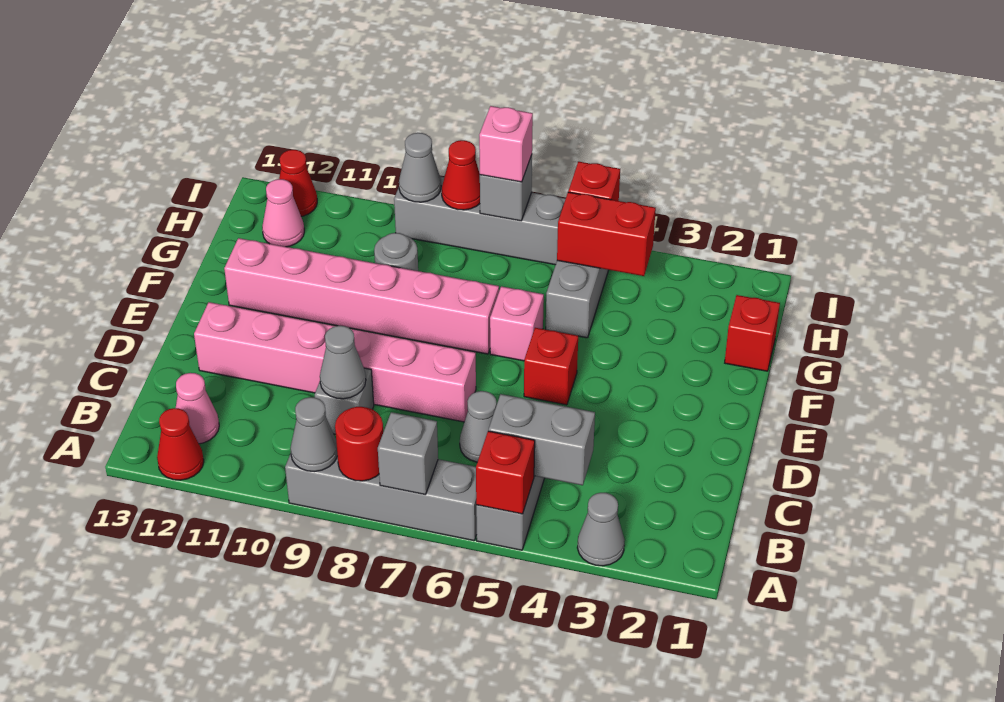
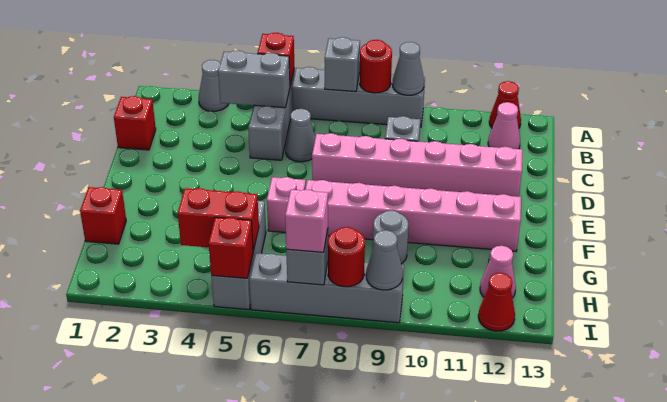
grey 1x1 cone [320,326,366,399] -> none
red 1x1 brick [524,328,578,405] -> red 1x1 brick moved to [114,96,156,150]
red 1x1 cone [442,140,480,210] -> red 1x1 round brick [328,227,365,287]

